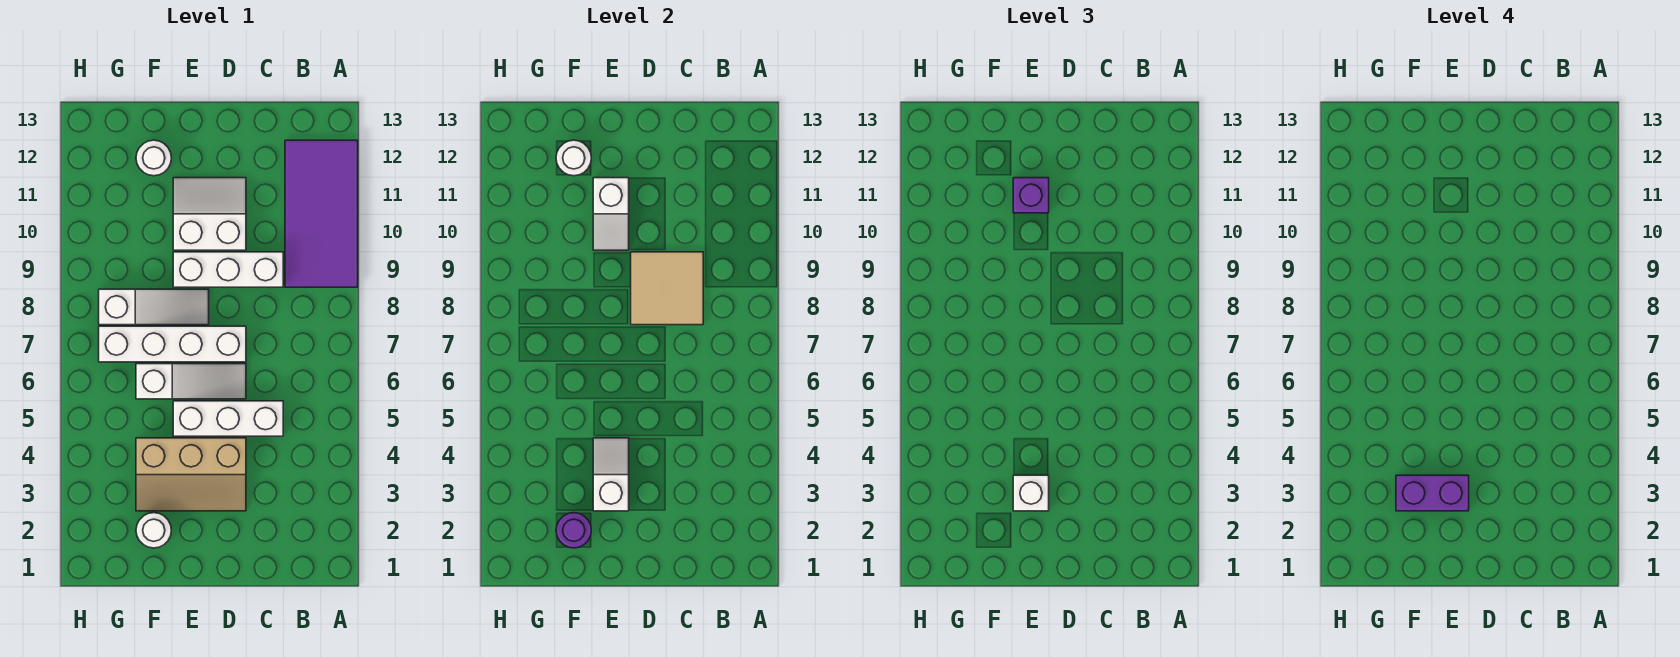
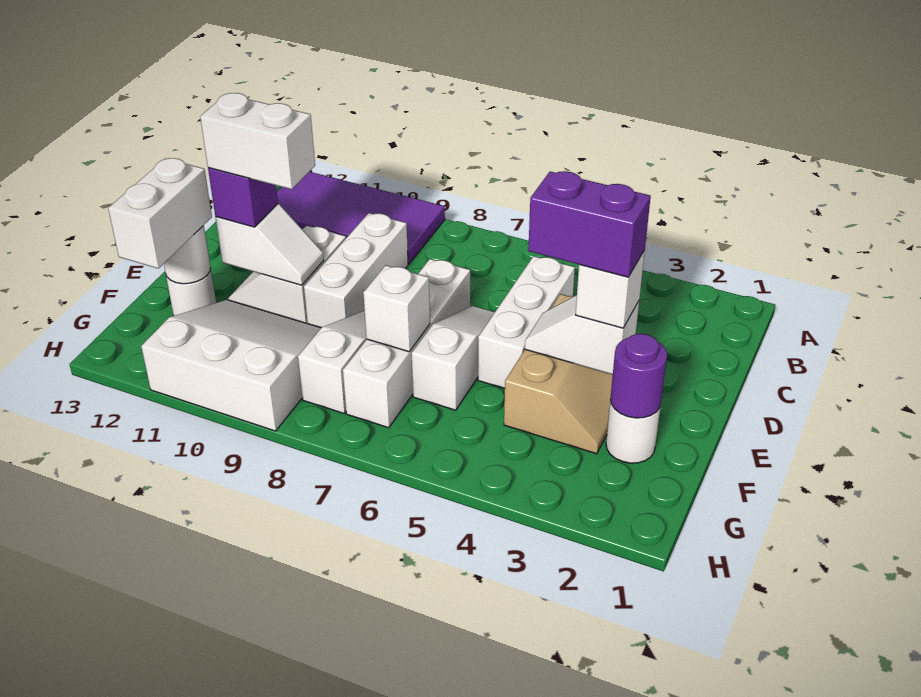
tan 2x2 tile [631,252,703,325] -> none
purple 1x2 brick [1396,475,1469,511] -> purple 1x2 brick turned to [528,171,651,277]
none -> white 1x2 brick [200,93,315,189]
none -> white 1x1 brick [363,265,430,352]
none -> white 3x3 slope [141,300,321,431]
none -> white 1x2 brick [108,158,212,268]

